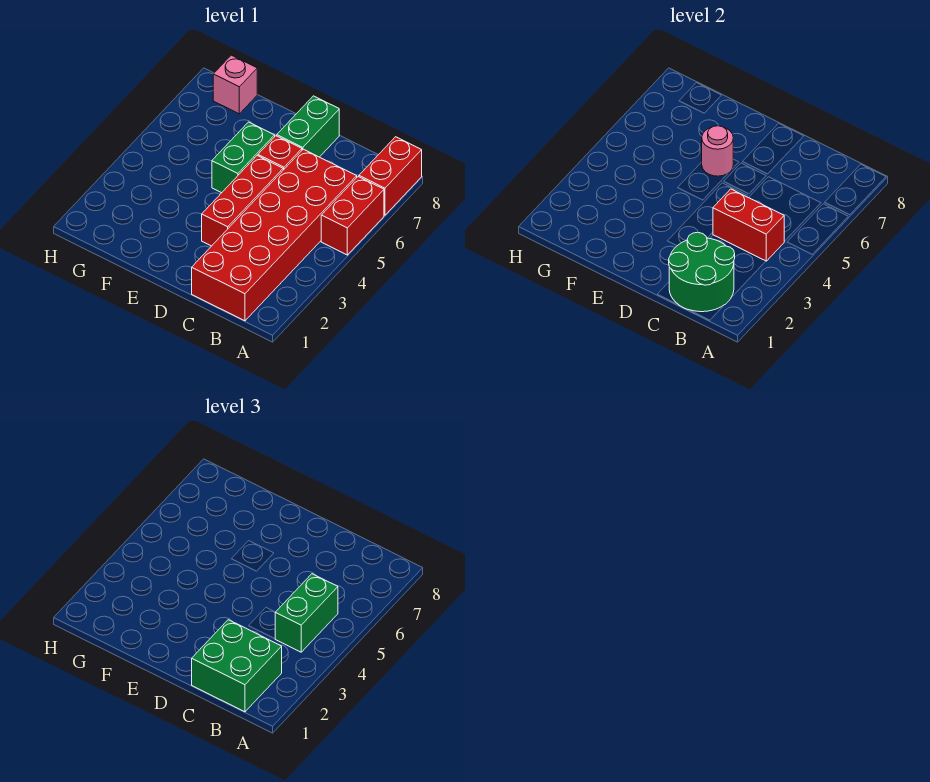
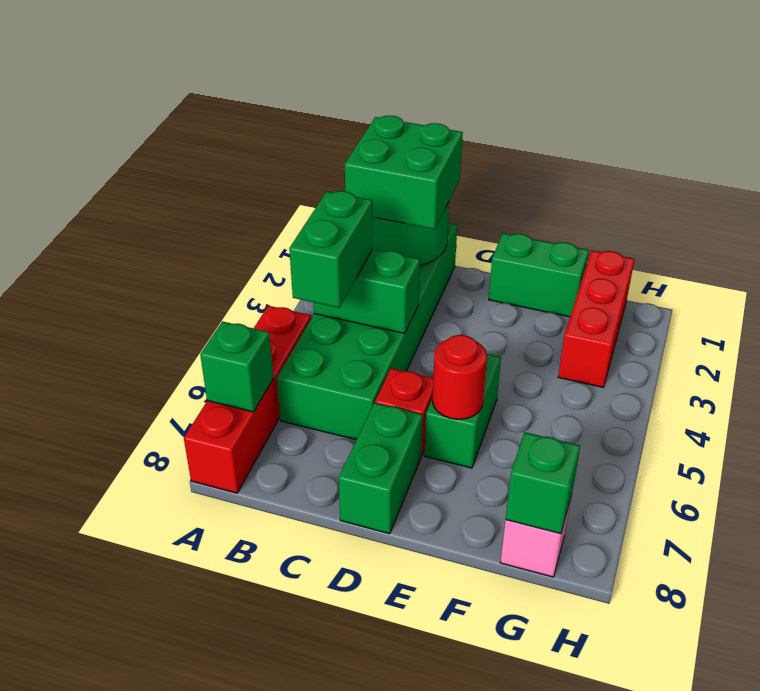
none -> green 1x1 brick [200,321,273,412]
red 2x6 brick [192,149,357,321] -> green 2x6 brick [277,223,457,440]
red 1x2 brick [713,189,784,261] -> green 1x2 brick [313,250,420,333]
red 1x3 brick [202,156,283,246] -> red 1x3 brick moved to [558,251,635,387]
none -> green 1x2 brick [489,234,589,317]
pink 1x1 round brick [702,126,733,176] -> red 1x1 round brick [432,335,487,419]
none -> green 1x1 brick [506,432,580,534]

